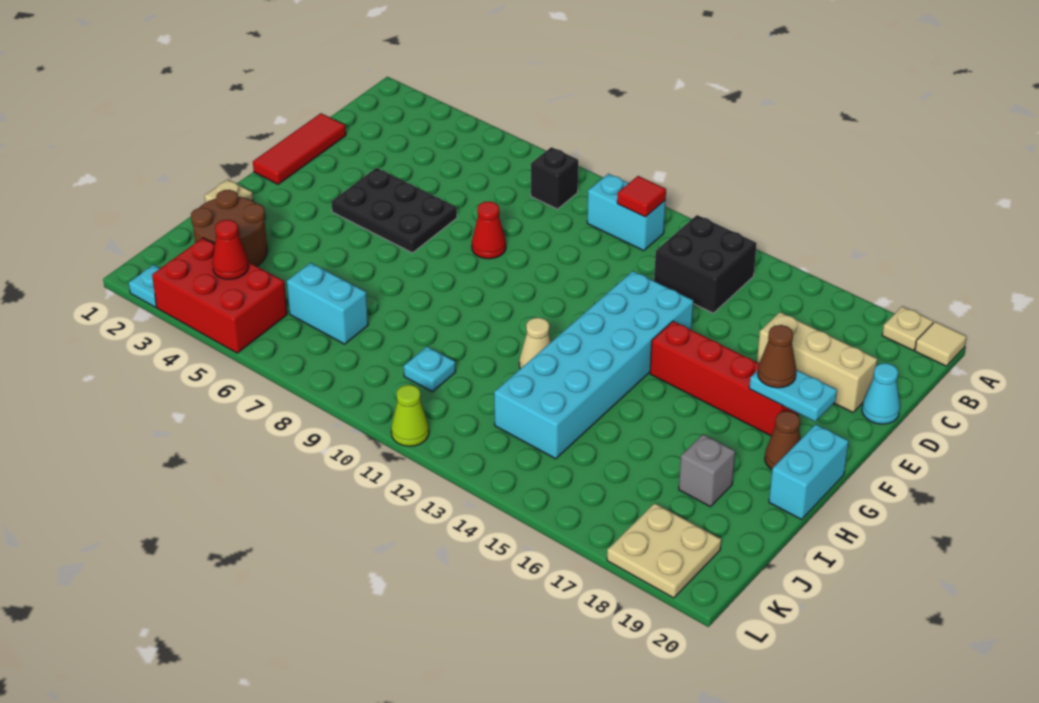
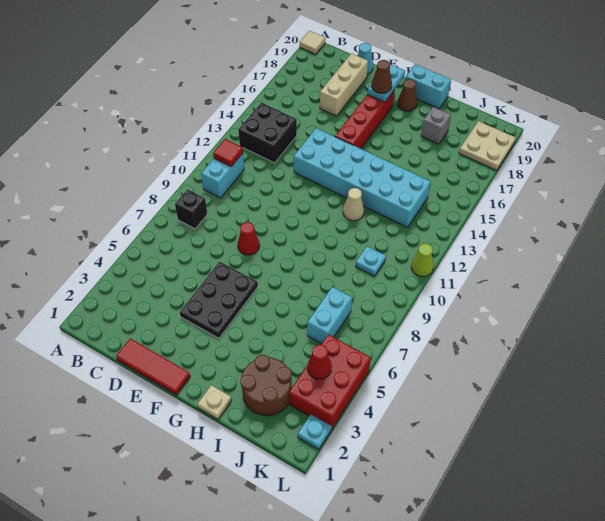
tan 1x1 plate [882,306,933,350] -> none

